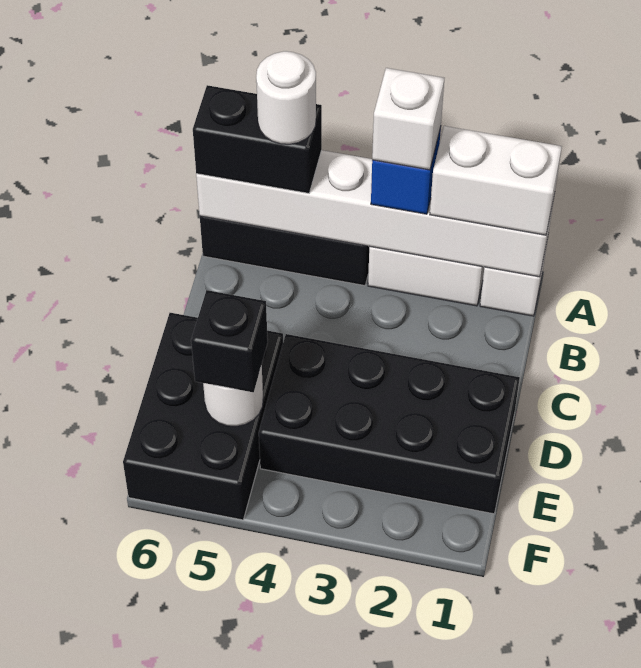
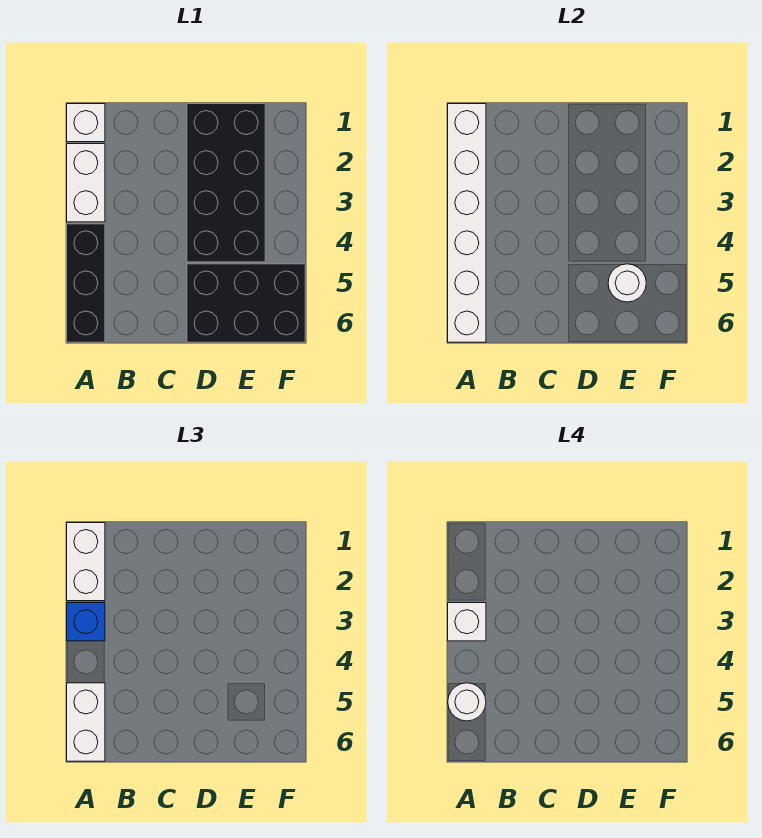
black 1x2 brick [193,85,322,193] -> white 1x2 brick [67,683,105,761]
black 1x1 brick [191,290,268,392] -> none

